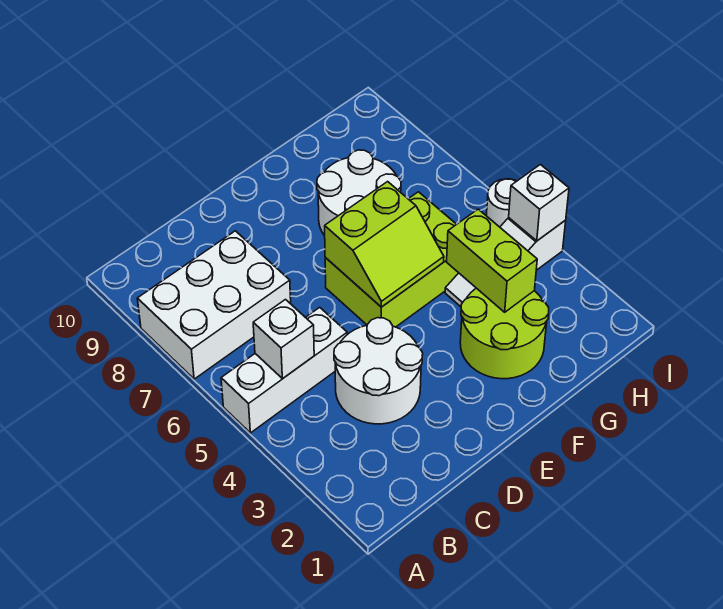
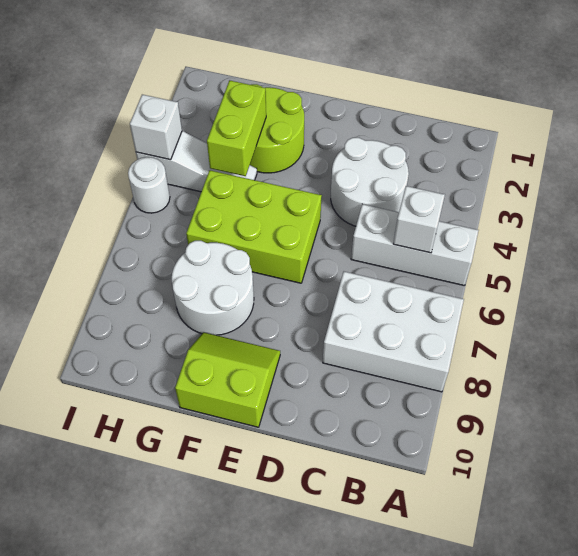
lime 2x2 slope [325,182,444,307] -> lime 2x2 slope moved to [175,332,280,427]

